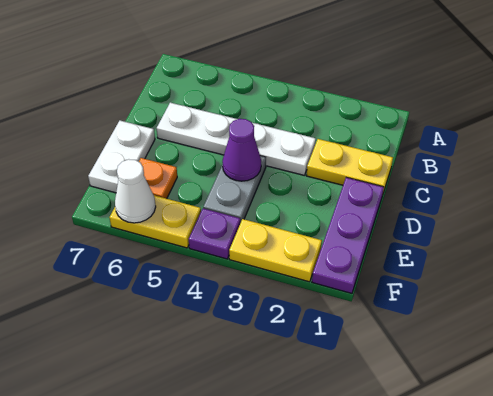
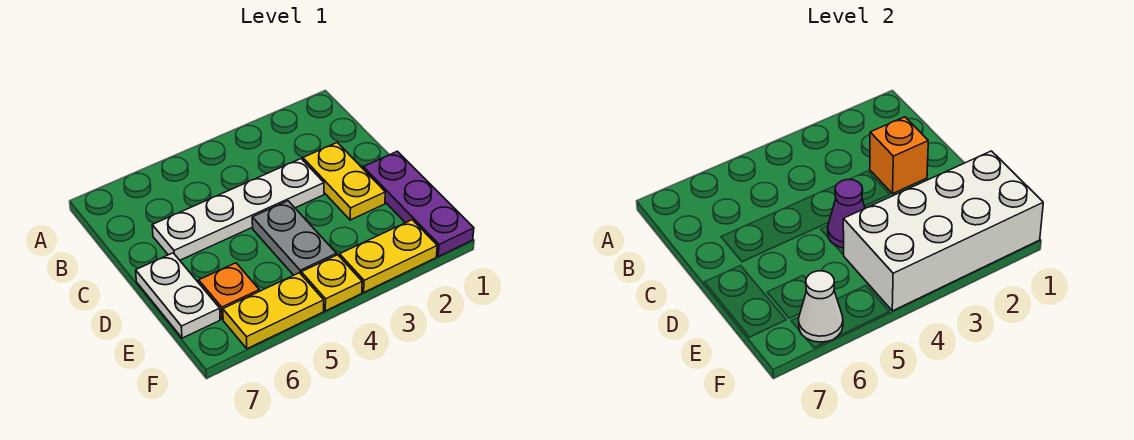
yellow 1x2 plate [306,139,393,192] -> yellow 1x2 plate turned to [303,143,385,220]
none -> orange 1x1 brick [870,117,928,194]
none -> white 2x4 brick [843,151,1043,311]
purple 1x1 plate [189,208,240,259] -> yellow 1x1 plate [301,255,362,311]

